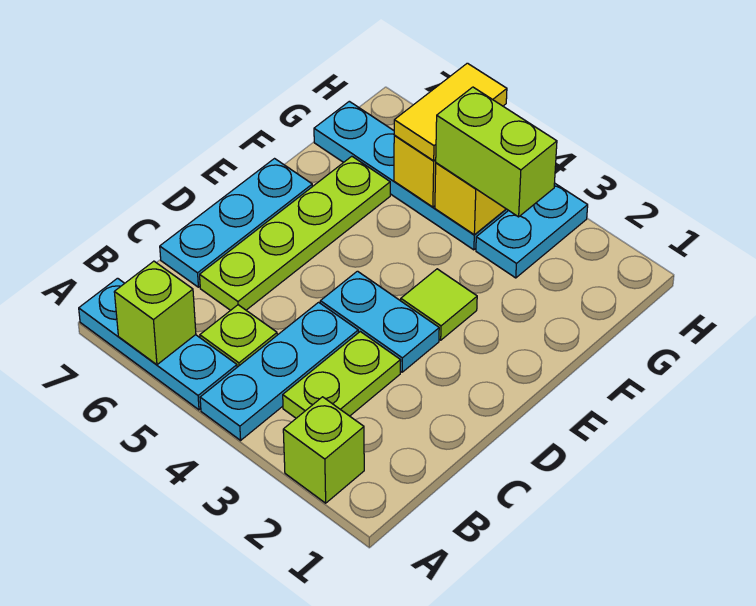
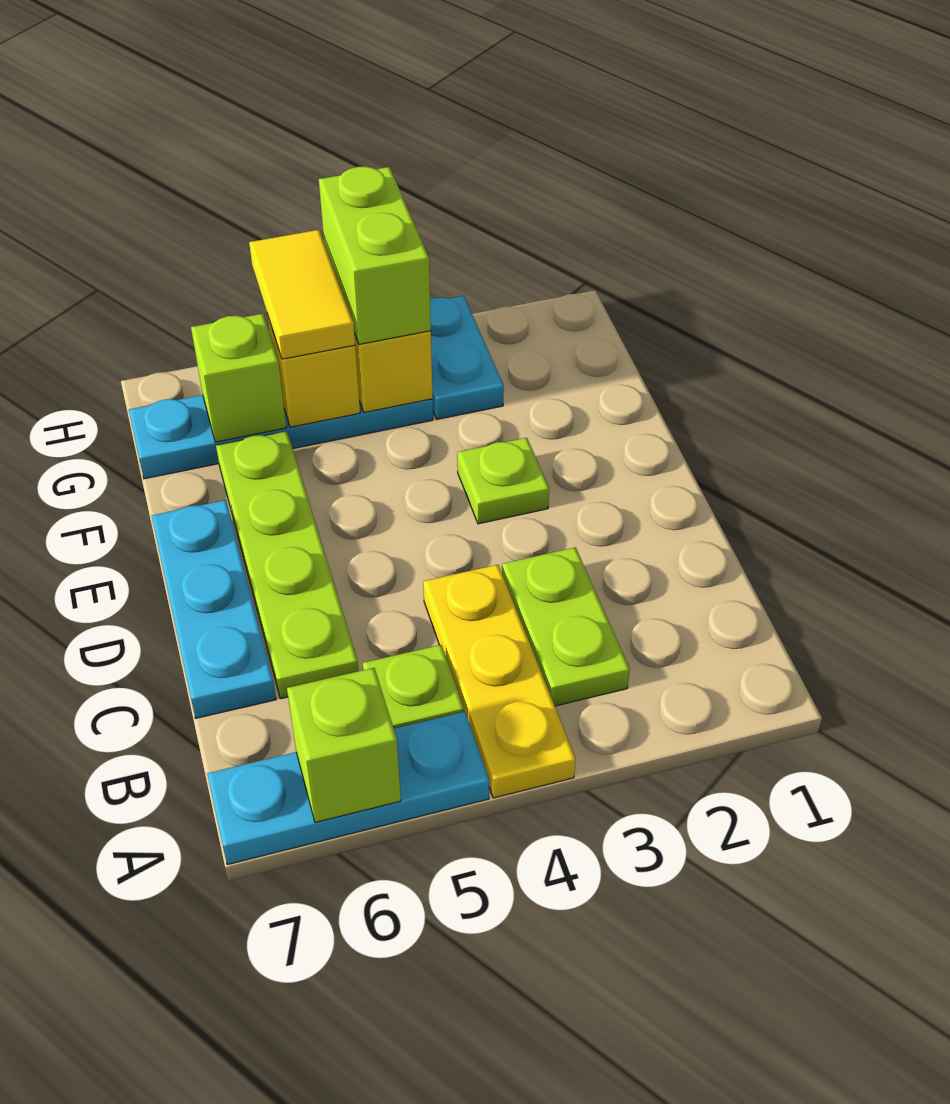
lime 1x1 brick [283,397,364,503] -> lime 1x1 brick moved to [191,314,286,442]
cyan 1x3 plate [200,302,358,440] -> yellow 1x3 plate [423,565,576,798]
cyan 1x2 plate [320,271,439,372] -> none
lime 1x1 tile [401,269,477,340] -> lime 1x1 plate [457,438,549,524]
lime 1x2 brick [436,87,557,217] -> lime 1x2 brick turned to [319,166,431,344]

